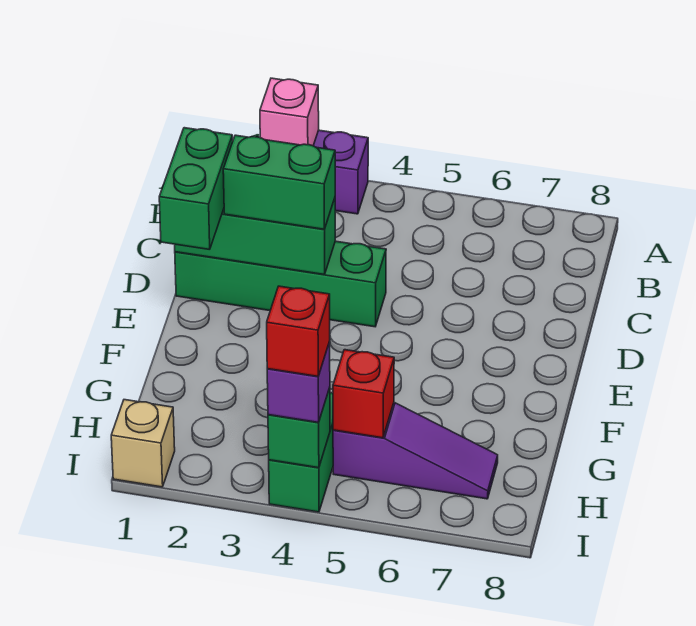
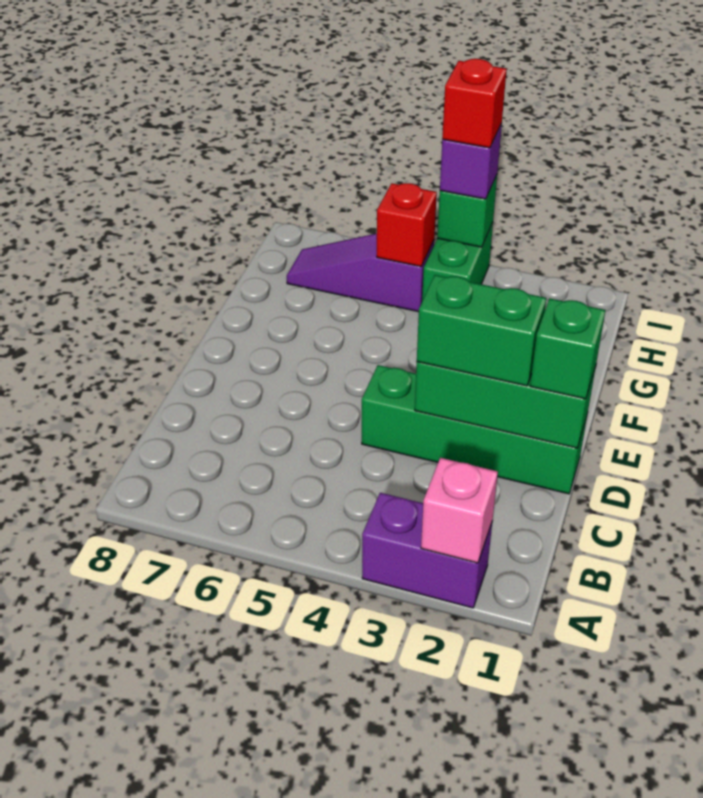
green 1x2 brick [159,128,233,250] -> green 1x1 brick [530,298,605,399]
tan 1x1 brick [111,400,175,487] -> none

